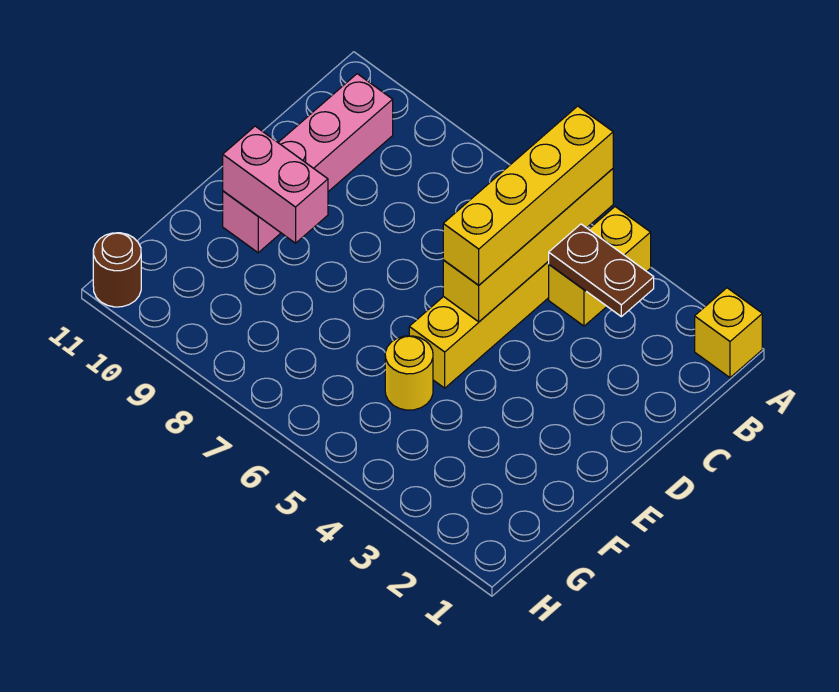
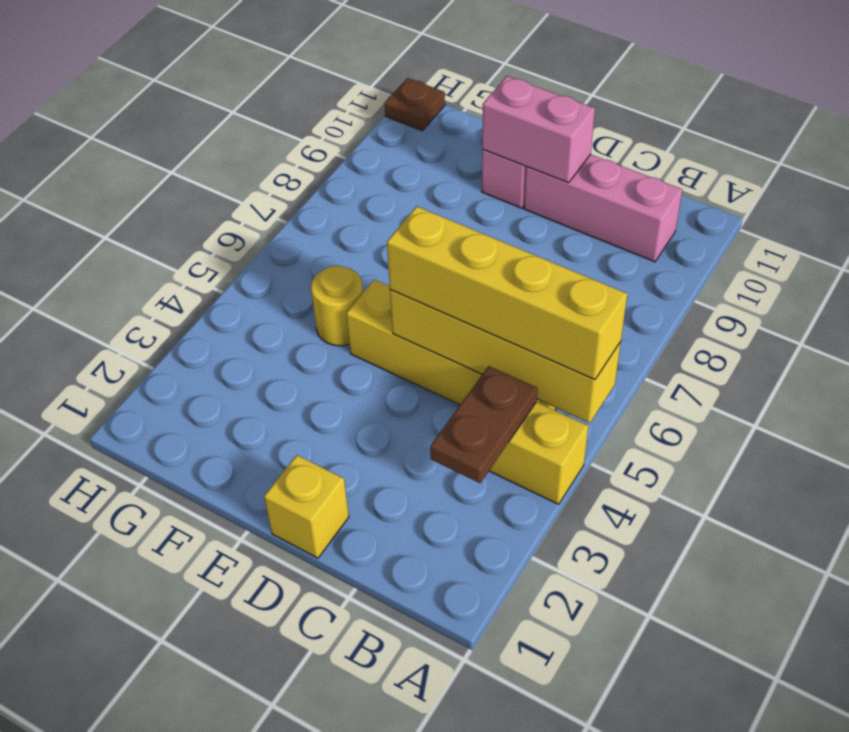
yellow 1x1 brick [695,288,762,378] -> yellow 1x1 brick moved to [264,455,349,558]
pink 1x2 brick [223,126,328,243] -> pink 1x2 brick turned to [482,76,595,183]
brown 1x1 round brick [93,233,141,307] -> brown 1x1 plate [385,78,445,131]

